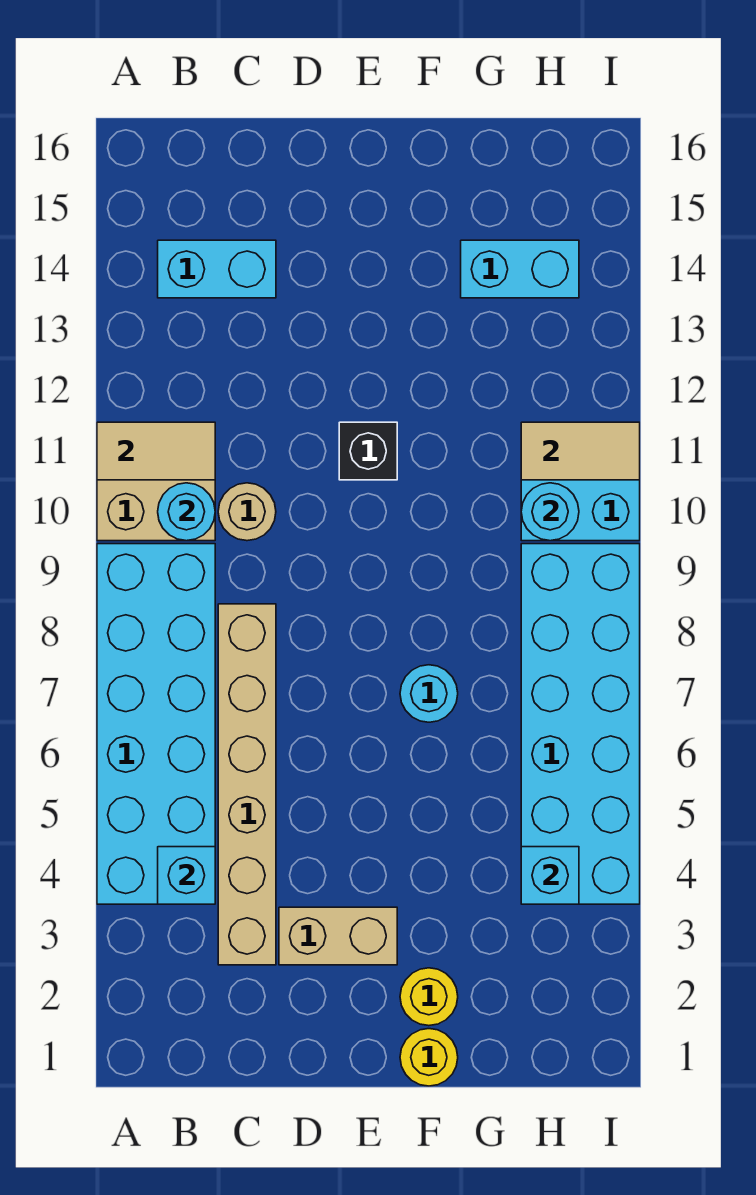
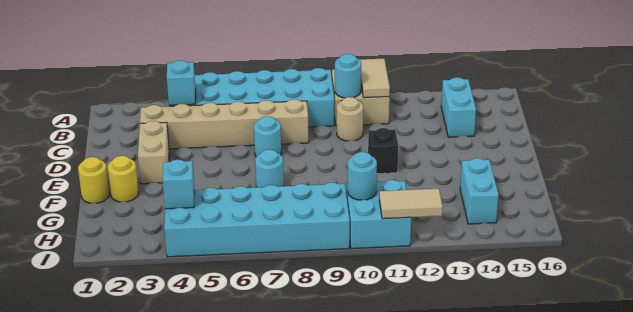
none -> cyan 1x1 round brick [254,116,281,157]
tan 1x2 tile [521,422,640,480] -> tan 1x2 tile turned to [379,189,443,219]

